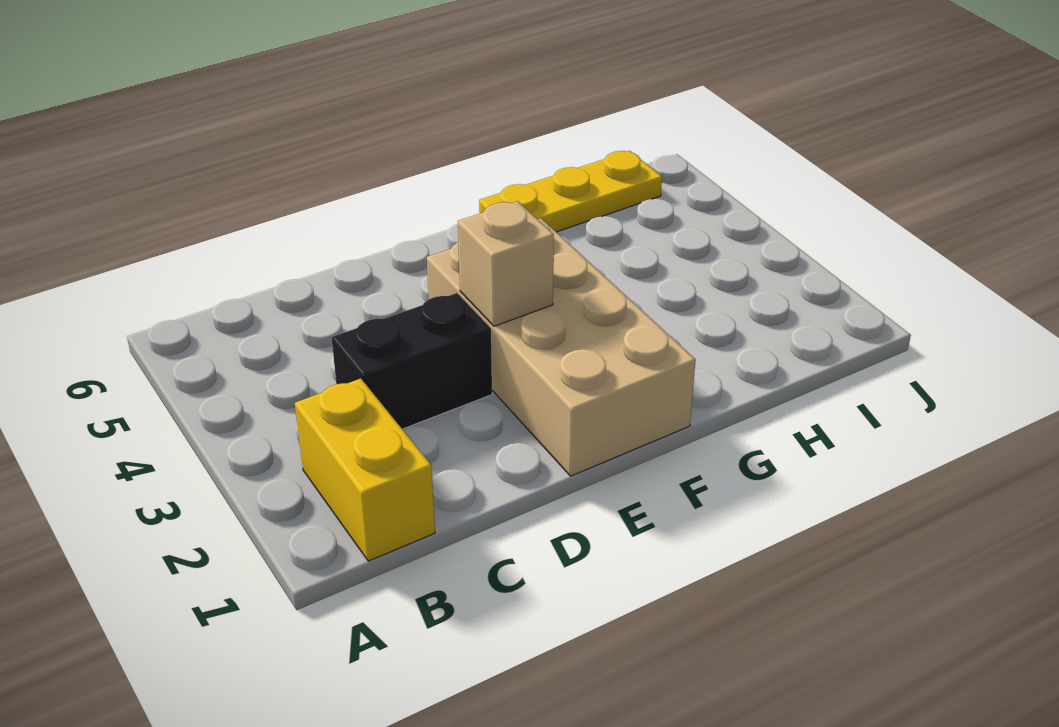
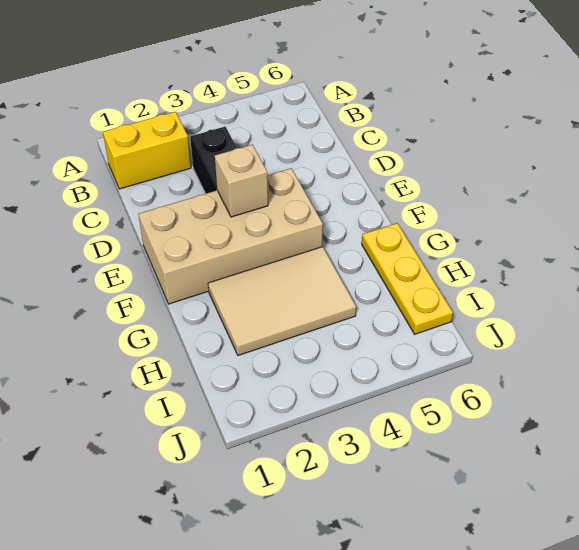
none -> tan 2x3 tile [208,247,356,355]

